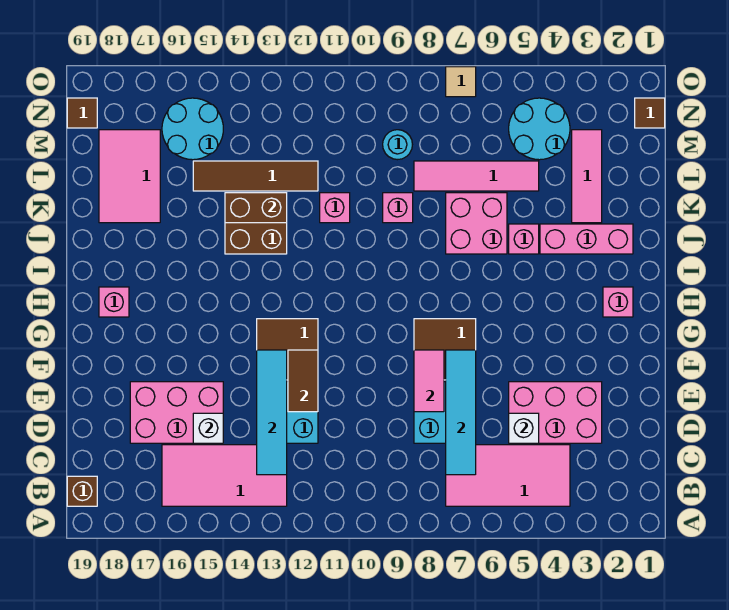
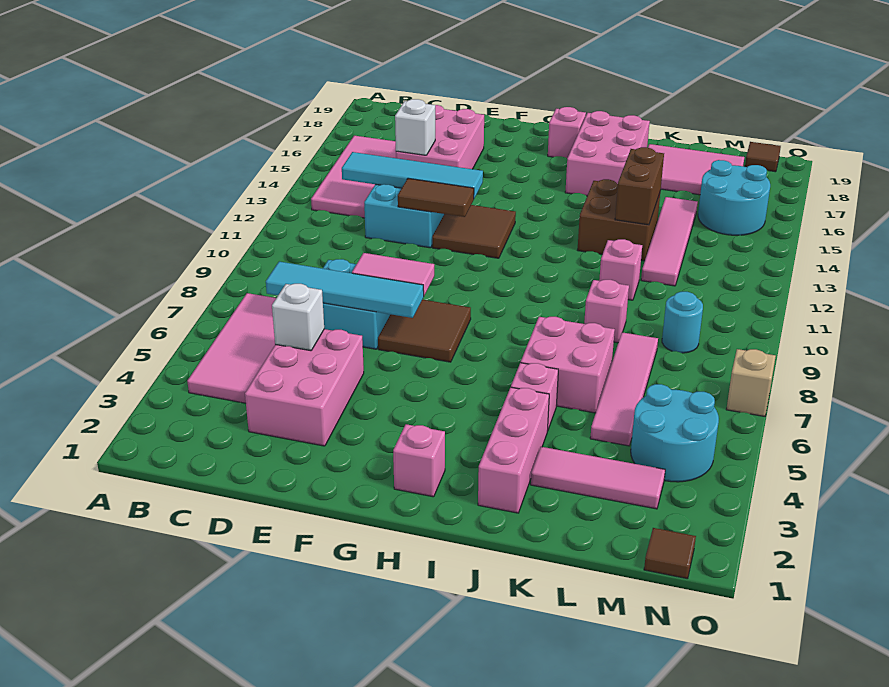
brown 1x1 brick [67,476,97,506] -> none
none -> pink 2x3 brick [565,111,650,196]
brown 1x4 tile [193,161,318,191] -> pink 1x4 tile [641,197,698,286]
tan 1x1 tile [446,67,476,97] -> tan 1x1 brick [726,349,776,416]

